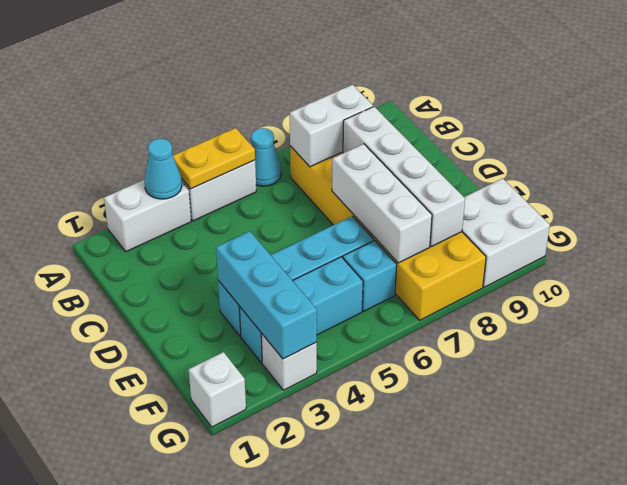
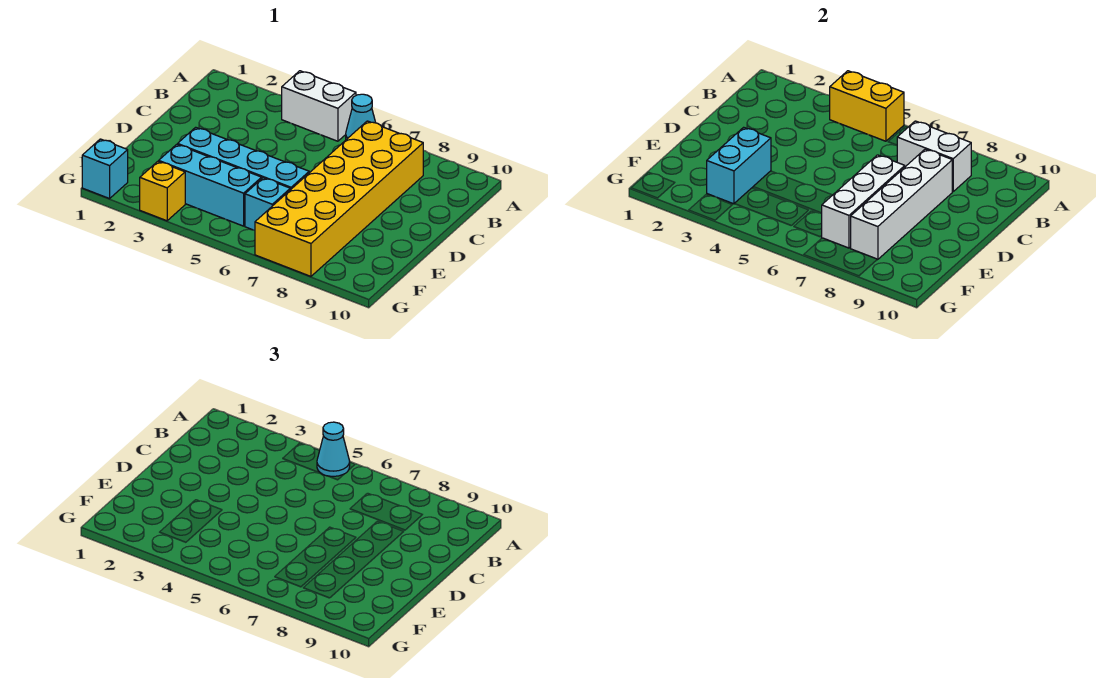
white 1x2 brick [104,180,191,252] -> none
cyan 1x1 cone [144,139,182,199] -> cyan 1x1 cone moved to [317,422,350,476]
yellow 1x2 plate [173,128,255,189] -> yellow 1x2 brick [830,71,904,141]
cyan 1x3 brick [216,231,317,359] -> cyan 1x2 brick [707,127,771,204]
white 2x2 brick [462,178,550,287] -> none
white 1x1 brick [189,352,246,427] -> cyan 1x1 brick [82,139,128,199]
white 1x1 brick [261,333,317,390] -> yellow 1x1 brick [140,161,185,221]

